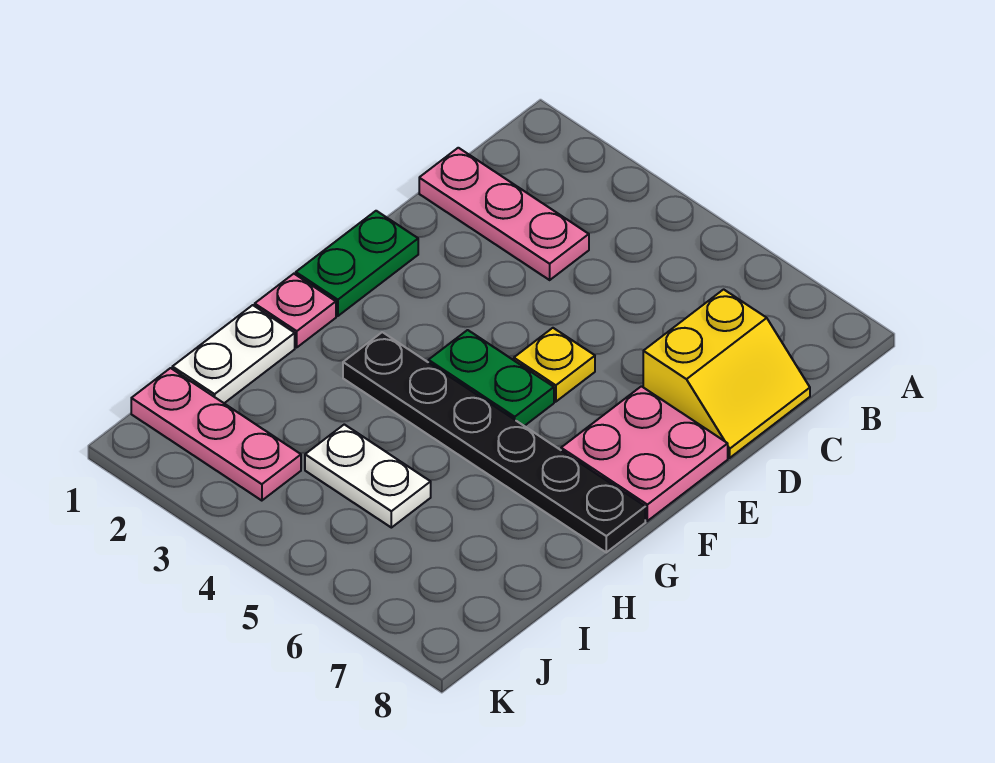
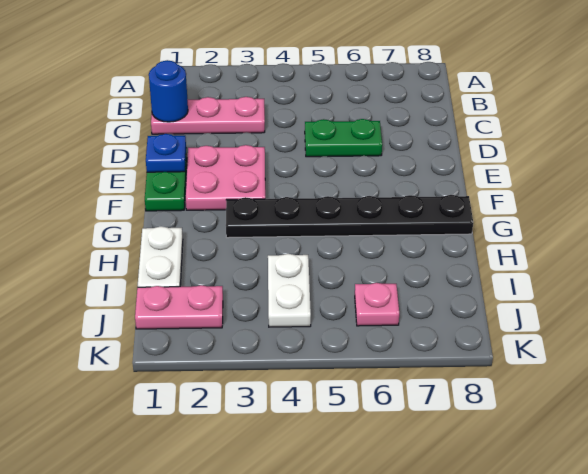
none -> blue 1x1 round brick [149,60,188,122]
yellow 2x2 slope [643,289,810,458] -> none
none -> blue 1x1 plate [146,134,186,172]
yellow 1x1 plate [514,328,595,402] -> none
pink 2x2 plate [561,386,728,521] -> pink 2x2 plate moved to [186,145,265,210]
green 1x2 plate [428,330,554,426] -> green 1x2 plate moved to [305,119,382,157]
pink 1x1 plate [255,274,336,347] -> pink 1x1 plate moved to [355,283,399,326]
white 1x2 plate [305,424,431,528] -> white 1x2 plate turned to [268,254,311,327]
pink 1x3 plate [131,368,301,501] -> pink 1x2 plate [135,285,223,329]

